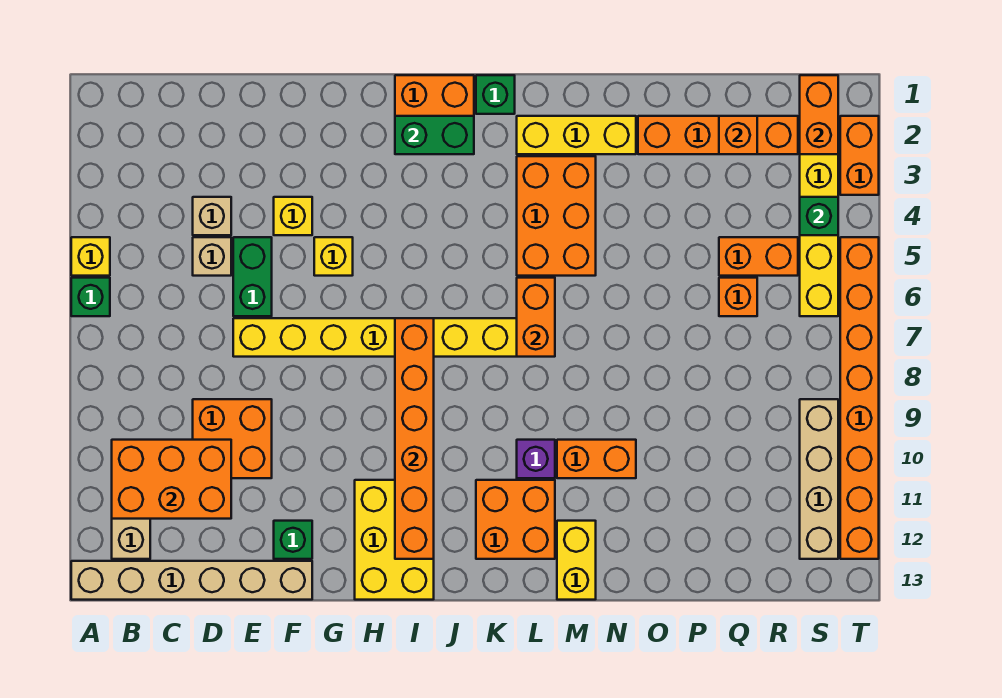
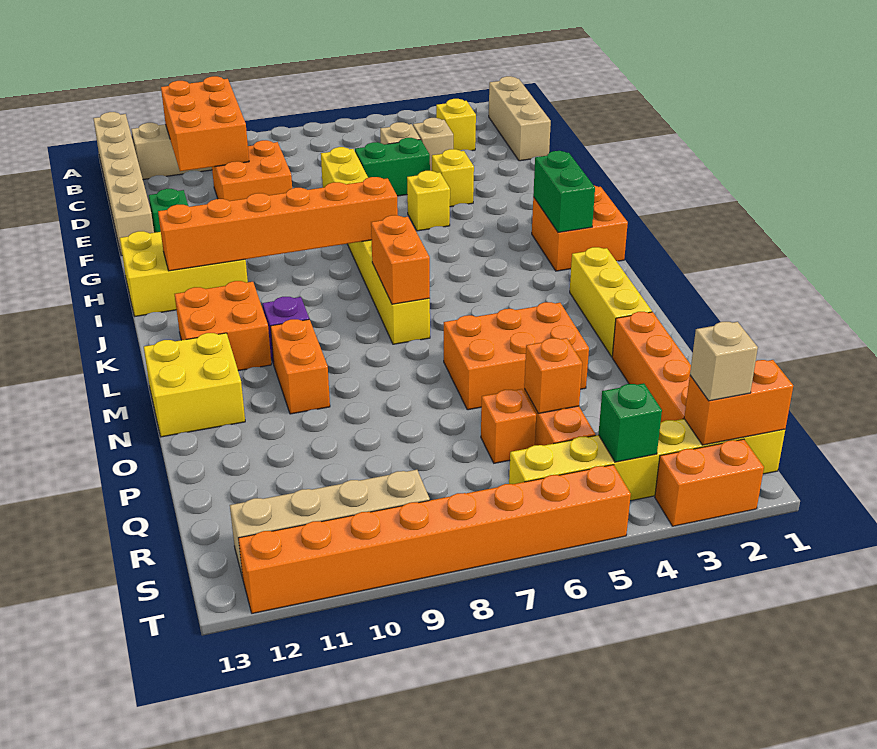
yellow 1x1 brick [71,237,110,276] -> yellow 1x1 brick moved to [436,99,476,151]
green 1x1 brick [71,278,110,316] -> none
none -> tan 1x3 brick [489,76,551,161]
green 1x1 brick [476,75,515,114] -> none
orange 2x3 brick [517,156,596,276] -> orange 2x3 brick moved to [444,302,589,410]
orange 1x2 brick [517,278,555,357] -> orange 1x2 brick turned to [371,215,430,304]
yellow 1x2 brick [557,521,596,600] -> yellow 2x2 brick [144,333,245,437]
orange 1x1 brick [719,116,757,154] -> orange 1x1 brick moved to [524,338,582,413]
none -> tan 1x1 brick [690,322,758,401]

